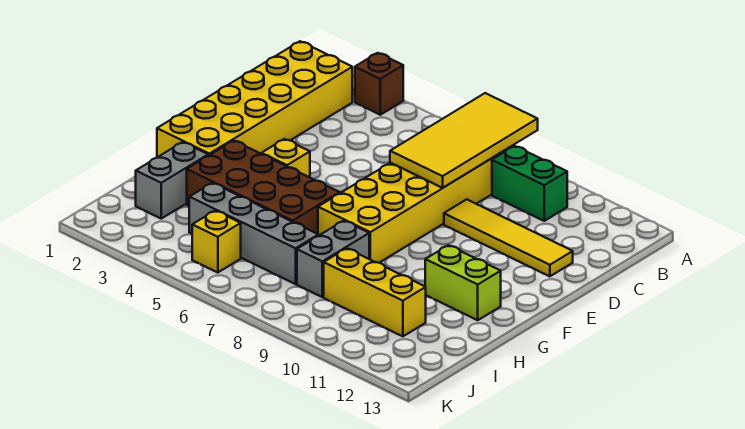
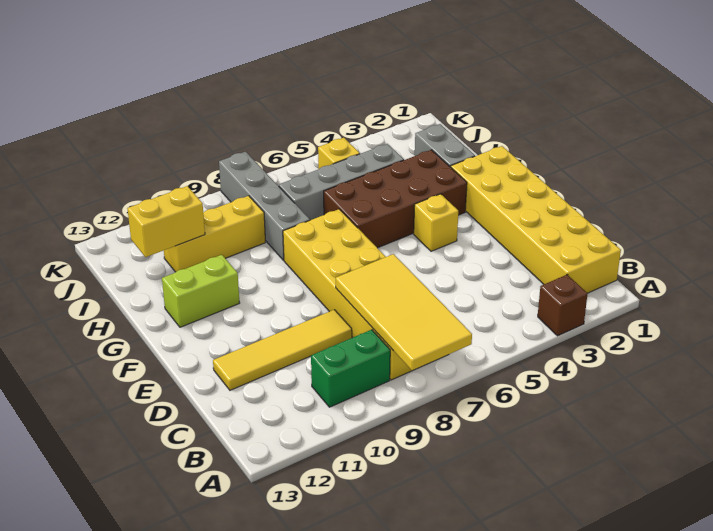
grey 1x2 brick [297,221,369,297] -> grey 1x4 brick [219,152,310,260]
none -> yellow 1x2 brick [127,186,205,257]

